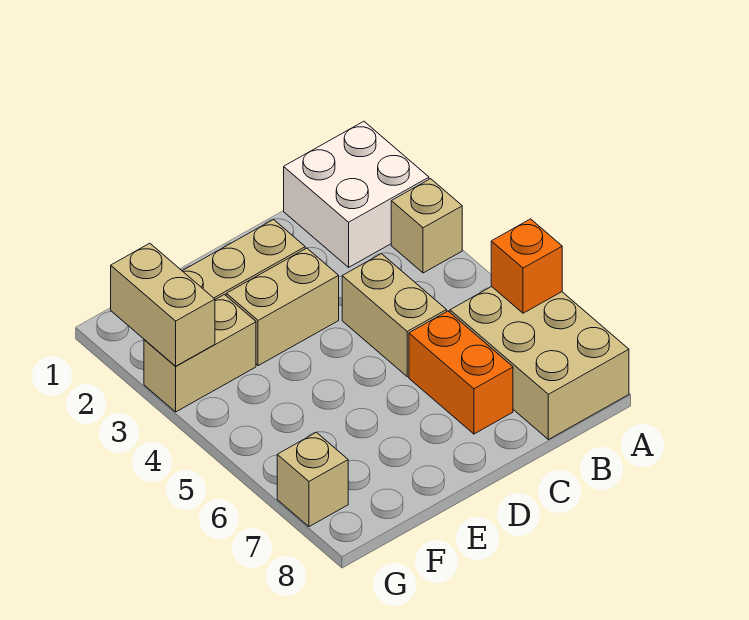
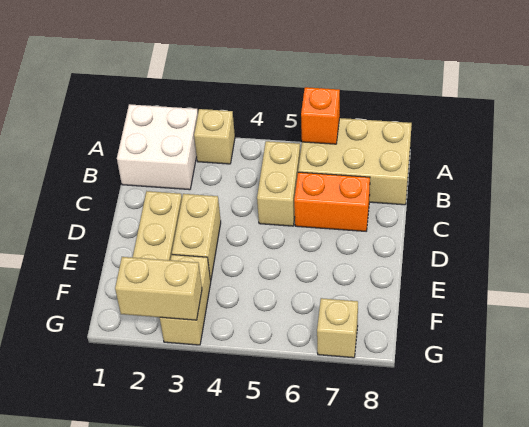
tan 1x2 brick [342,254,447,377] -> tan 1x2 brick turned to [257,141,300,226]

